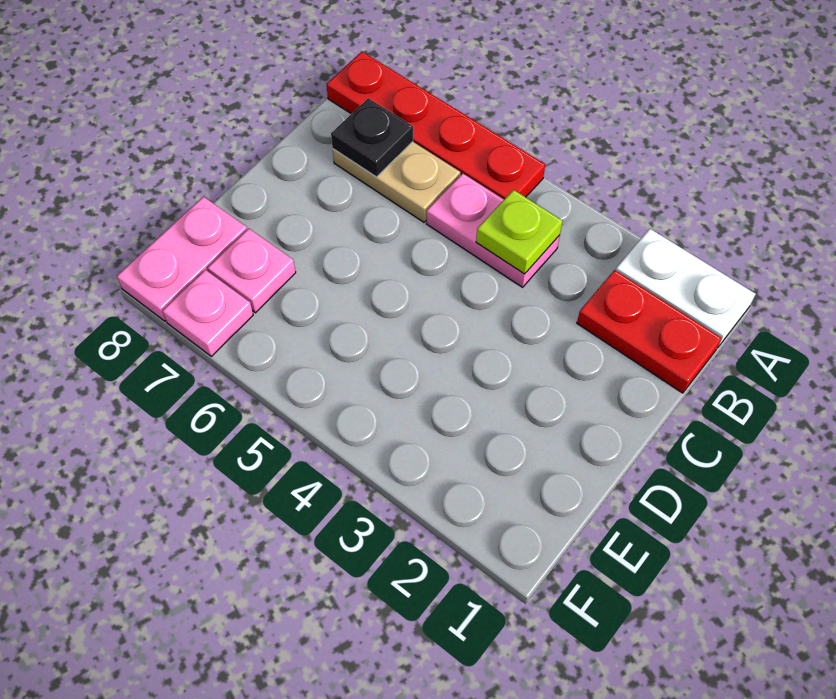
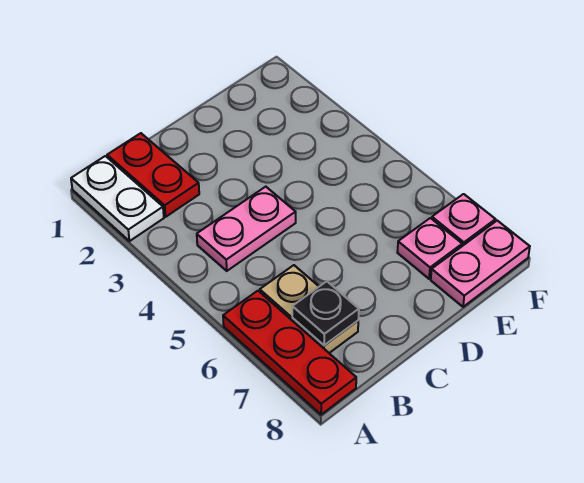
red 1x4 plate [326,52,545,199] -> red 1x3 plate [223,291,356,415]
pink 1x2 plate [426,174,560,287] -> pink 1x2 plate turned to [197,187,296,271]
lime 1x1 plate [476,190,562,274] -> none

